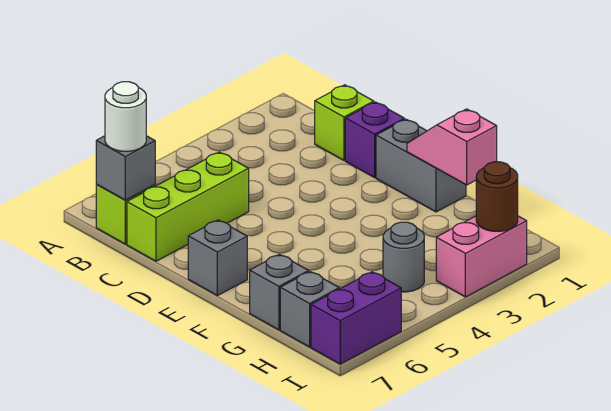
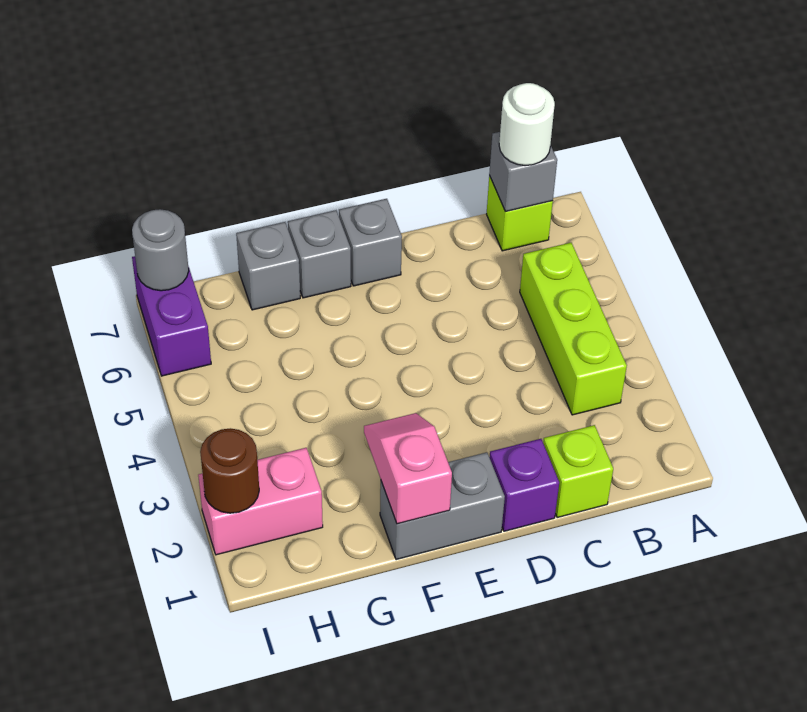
lime 1x3 brick [127,152,249,261] -> lime 1x3 brick moved to [520,243,627,415]
pink 1x2 slope [407,109,497,185] -> pink 1x2 slope turned to [364,413,452,524]
grey 1x1 round brick [383,222,424,292] -> grey 1x1 round brick moved to [132,209,189,291]
grey 1x1 brick [280,271,339,347] -> grey 1x1 brick moved to [288,210,351,298]
pink 1x2 brick [436,216,527,297] -> pink 1x2 brick turned to [198,448,323,555]

